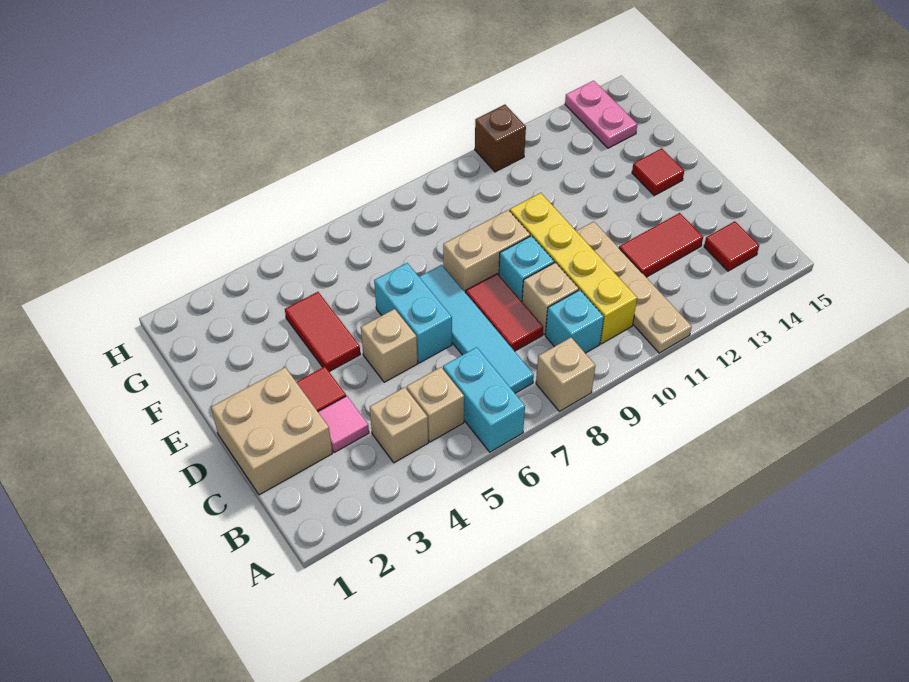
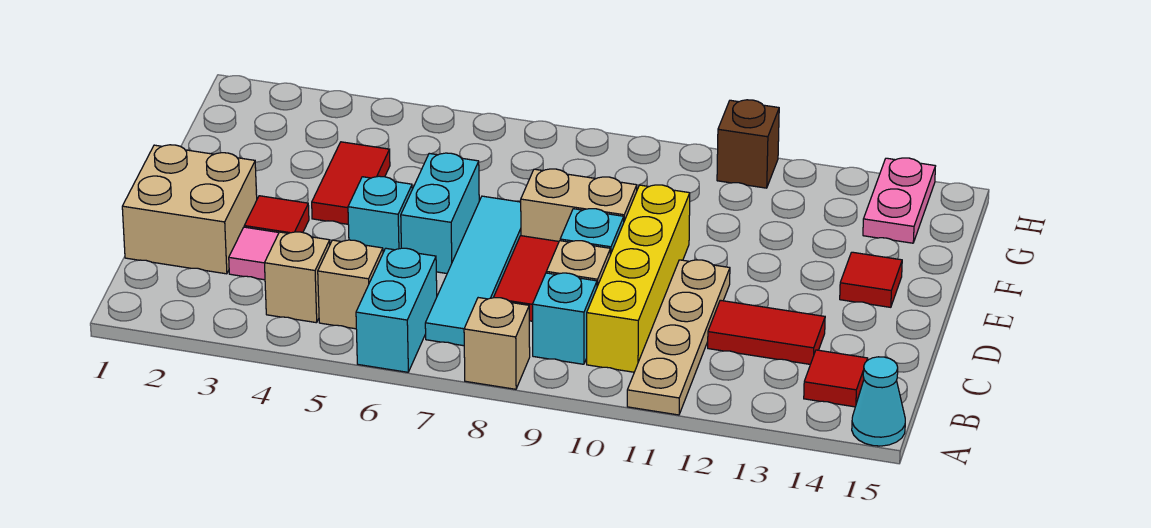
none -> cyan 1x1 cone [852,357,905,446]
tan 1x1 brick [361,309,418,382] -> cyan 1x1 brick [348,176,412,252]

